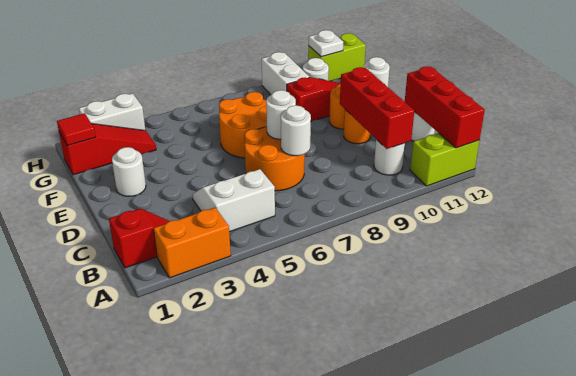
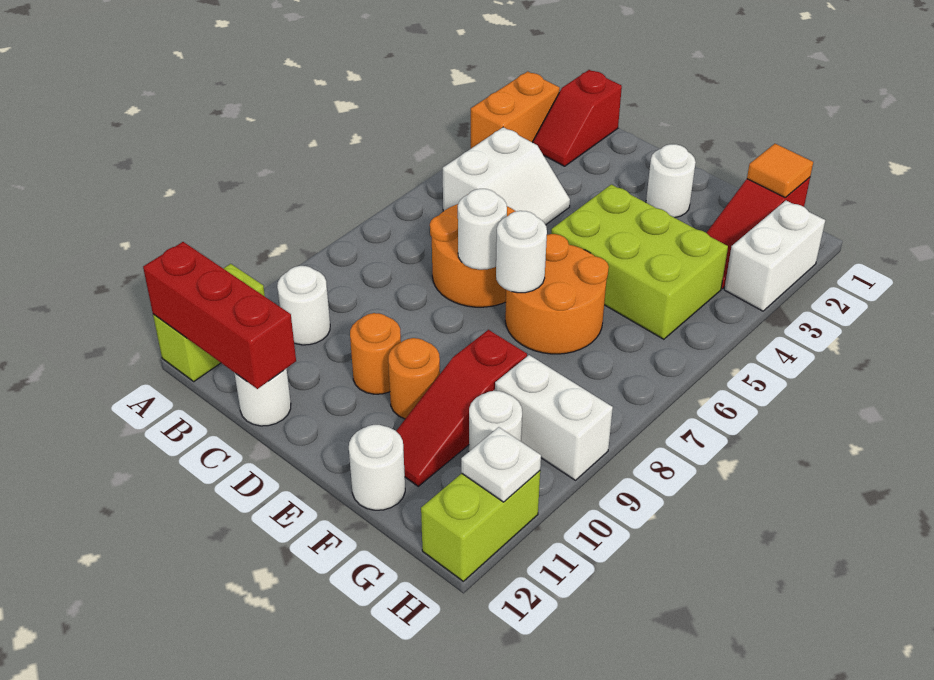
red 1x3 brick [340,67,414,149] -> none
white 1x1 round brick [281,105,311,156] -> white 1x1 round brick moved to [496,211,547,293]
none -> lime 2x3 brick [551,184,728,339]
red 1x1 tile [57,113,96,146] -> orange 1x1 tile [747,144,813,198]

